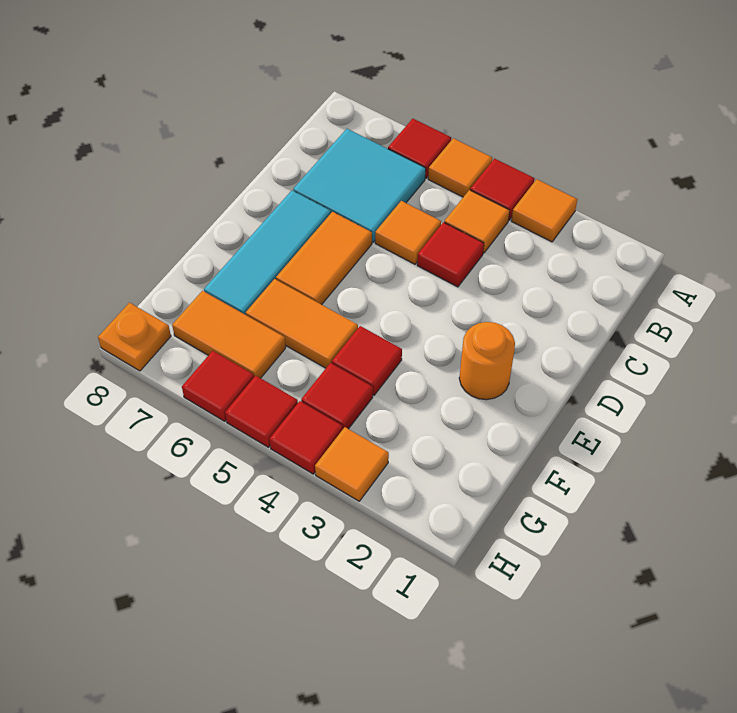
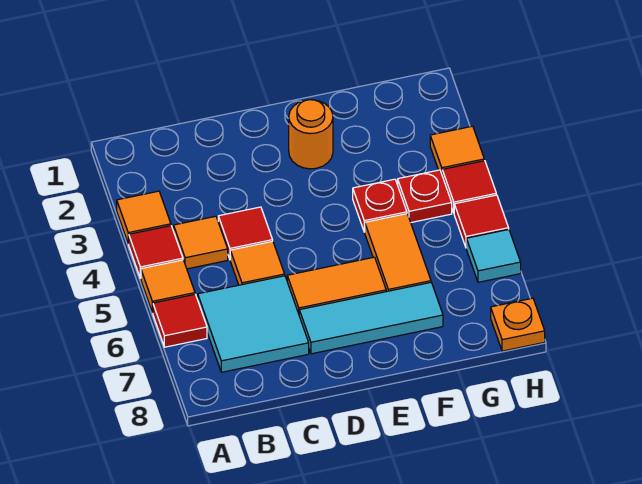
red 1x1 tile [332,326,402,395] -> red 1x1 plate [353,179,407,232]
red 1x1 tile [301,363,373,429] -> red 1x1 plate [398,170,452,222]
orange 1x2 tile [172,291,286,378] -> none
red 1x1 tile [182,351,254,421] -> cyan 1x1 tile [466,230,521,282]

